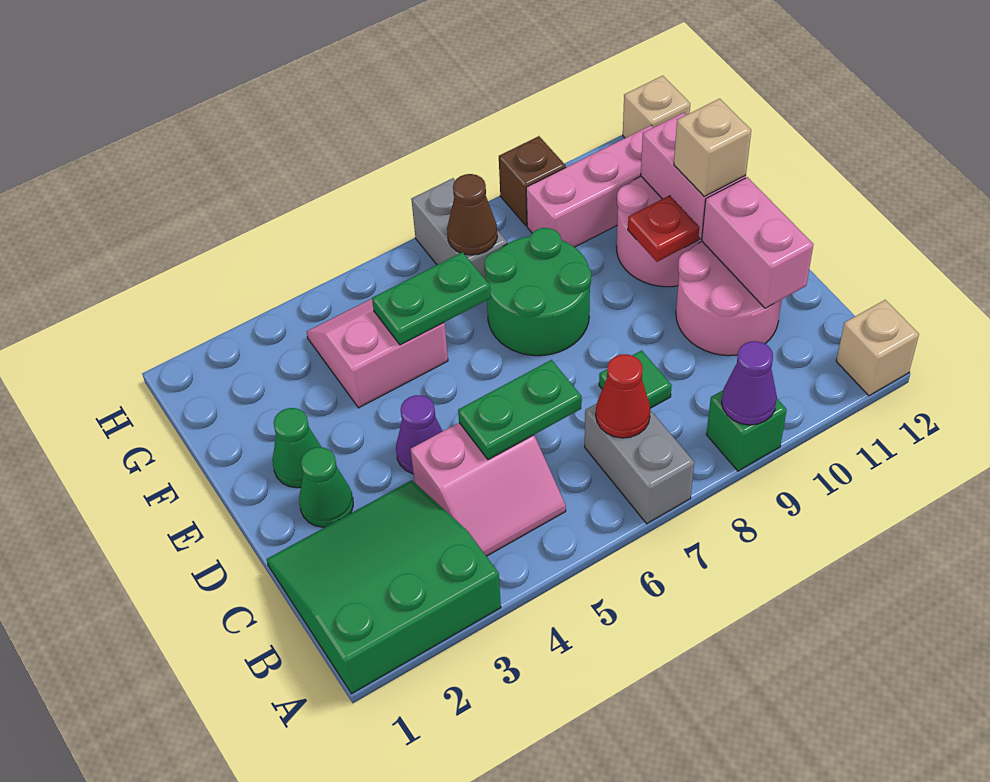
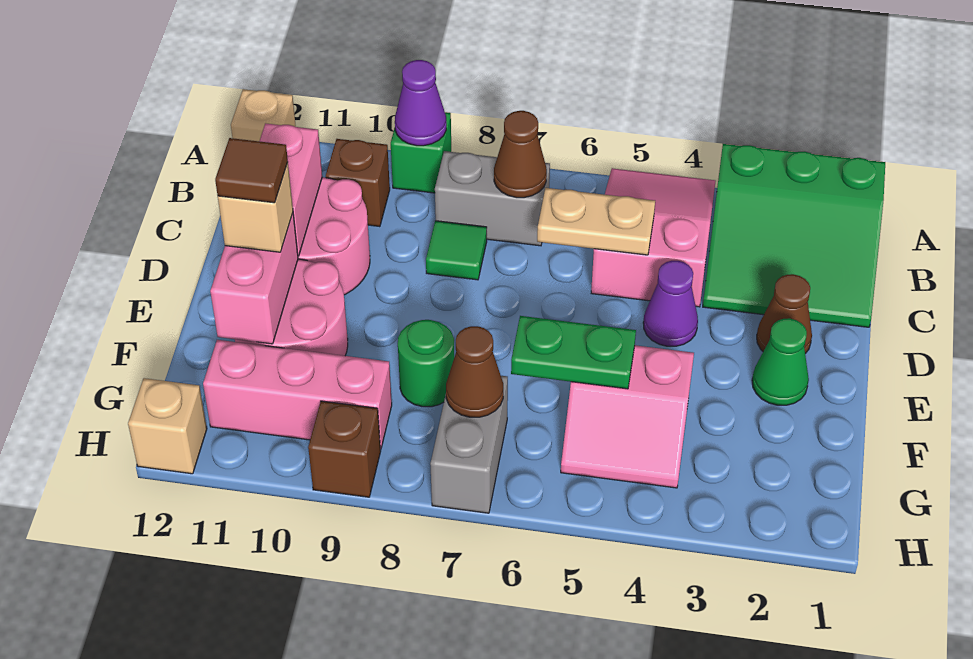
grey 1x2 brick [585,404,694,524] -> grey 1x2 brick turned to [435,151,550,246]
pink 2x2 slope [410,423,566,556] -> pink 2x3 slope [591,168,716,307]
red 1x1 cone [596,354,650,438] -> brown 1x1 cone [494,111,547,198]
none -> brown 1x1 brick [326,139,390,227]
green 1x2 plate [458,360,582,460] -> tan 1x2 plate [537,188,655,255]
green 1x1 cone [299,447,353,527] -> brown 1x1 cone [757,274,812,354]
green 2x2 round brick [484,228,591,356] -> green 1x1 round brick [398,320,454,407]
red 1x1 plate [628,195,699,262] -> none
none -> brown 1x1 tile [215,138,288,203]

